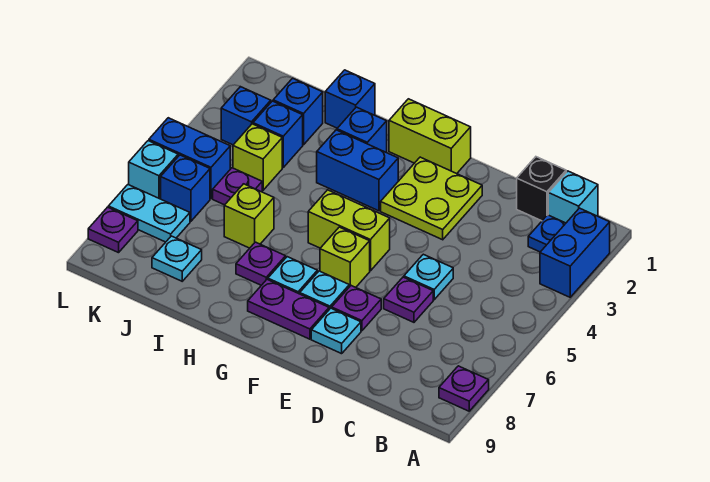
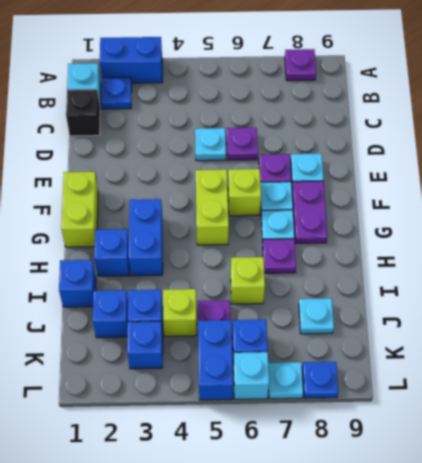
lime 2x2 plate [381,157,482,240] -> none
cyan 1x2 plate [108,185,190,242] -> cyan 1x1 plate [268,362,303,399]
purple 1x1 plate [88,207,138,253] -> blue 1x1 plate [302,362,338,398]

